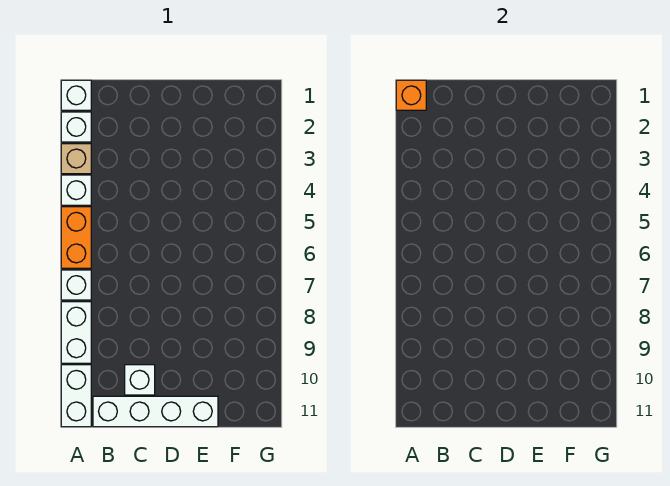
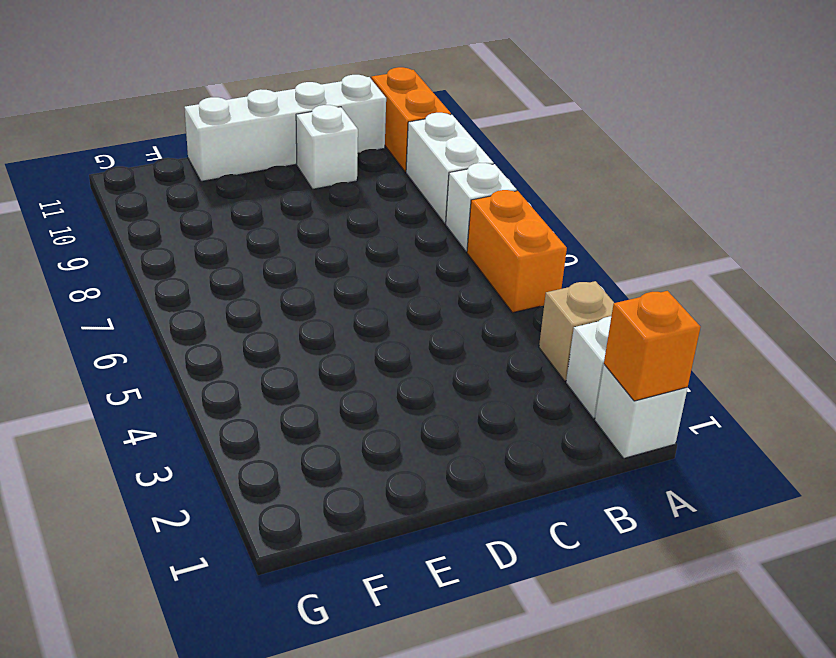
white 1x1 brick [61,175,91,205] -> none
white 1x2 brick [61,365,91,427] -> orange 1x2 brick [371,67,451,172]

